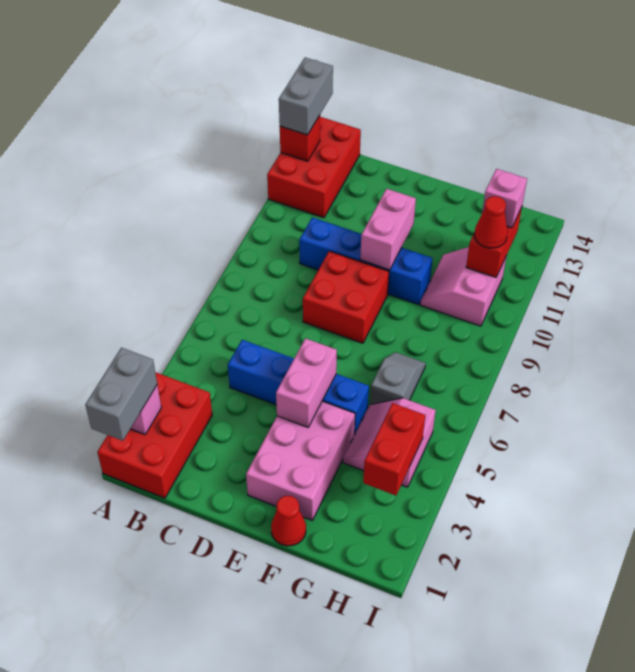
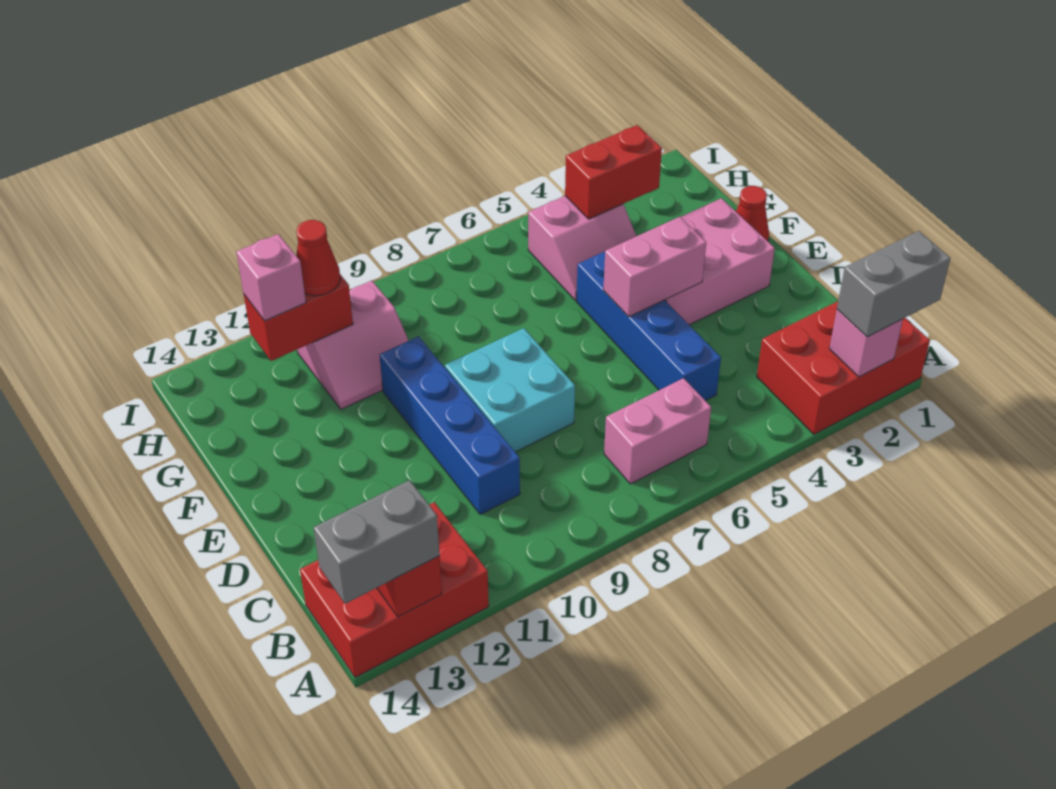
red 2x2 brick [303,251,389,343] -> cyan 2x2 brick [445,328,575,452]
pink 1x2 brick [360,189,416,270] -> pink 1x2 brick moved to [604,378,711,484]
grey 1x2 slope [370,352,426,405] -> none

